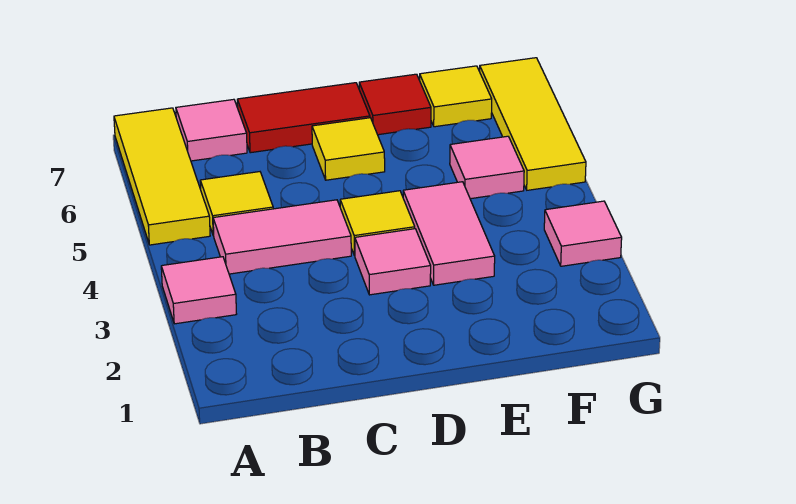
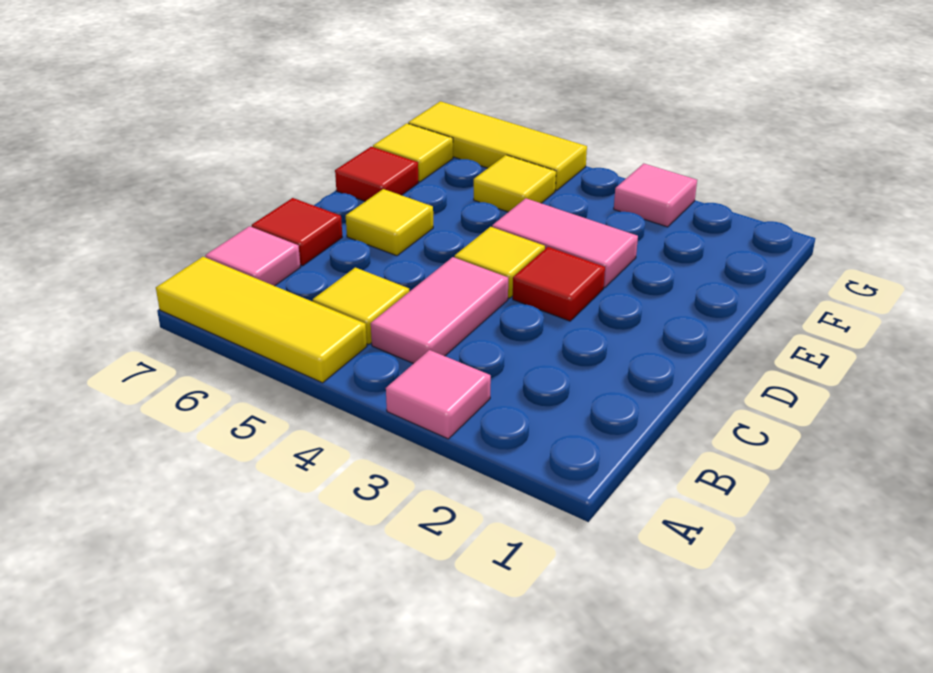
red 1x2 tile [237,83,370,153] -> red 1x1 tile [252,198,342,266]
pink 1x1 tile [355,229,431,295] -> red 1x1 tile [513,247,605,321]
pink 1x1 tile [450,136,524,199] -> yellow 1x1 tile [474,155,556,212]

